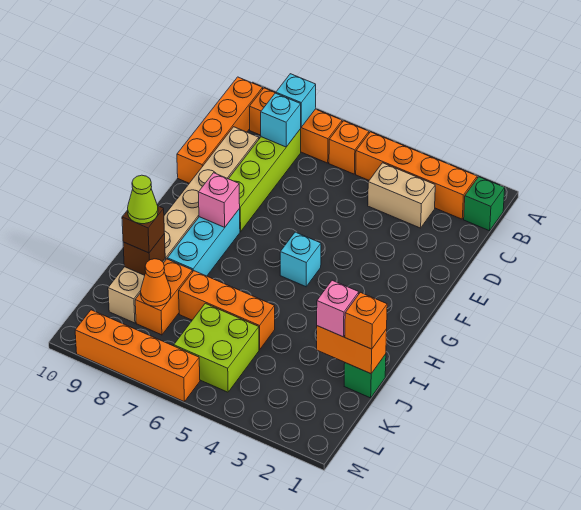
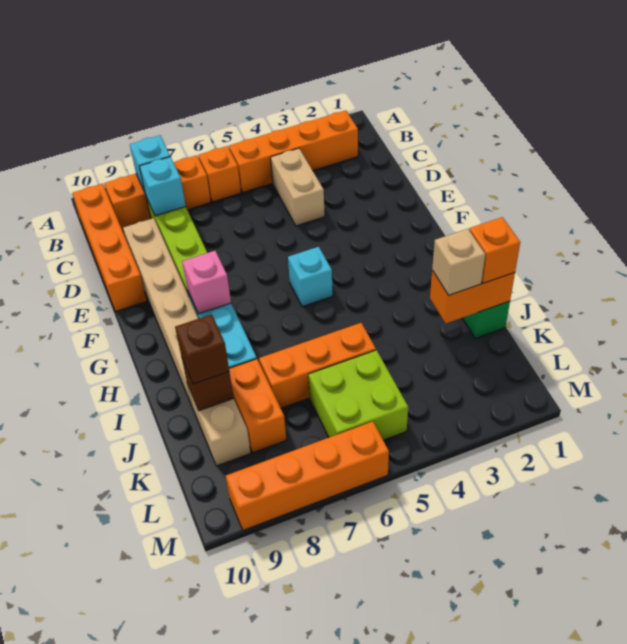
green 1x1 brick [464,177,505,231] -> none
tan 1x2 brick [368,163,435,228] -> tan 1x2 brick turned to [271,148,325,226]
pink 1x1 brick [317,280,359,337] -> tan 1x1 brick [432,229,485,295]
lime 1x1 cone [128,175,158,224] -> none
orange 1x1 cone [141,259,171,306] -> none

